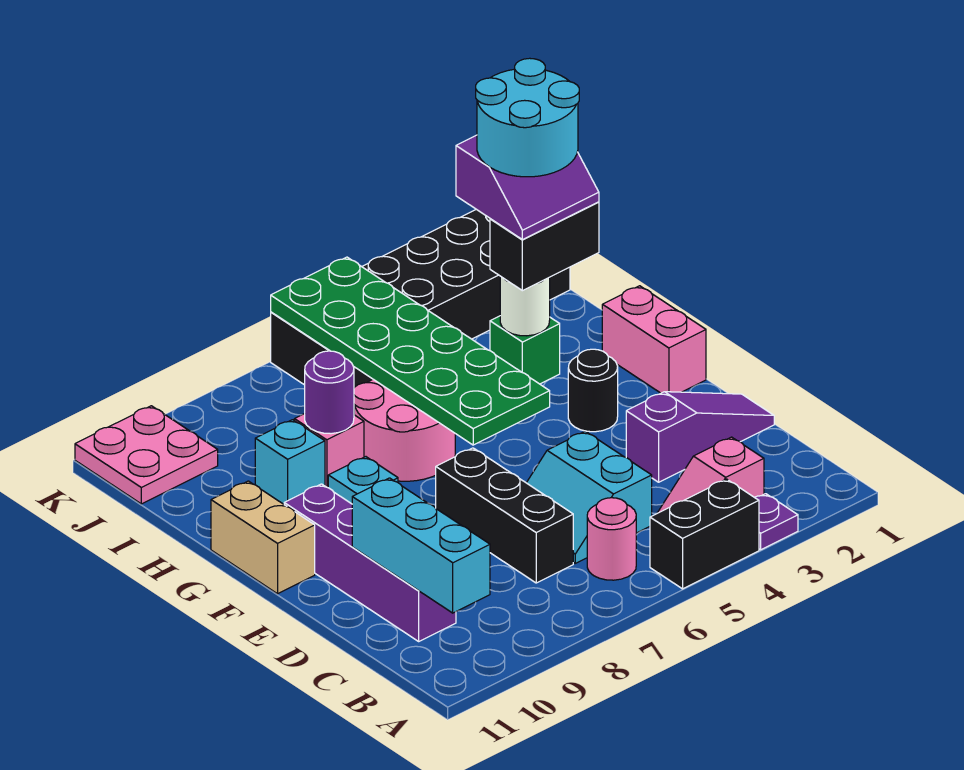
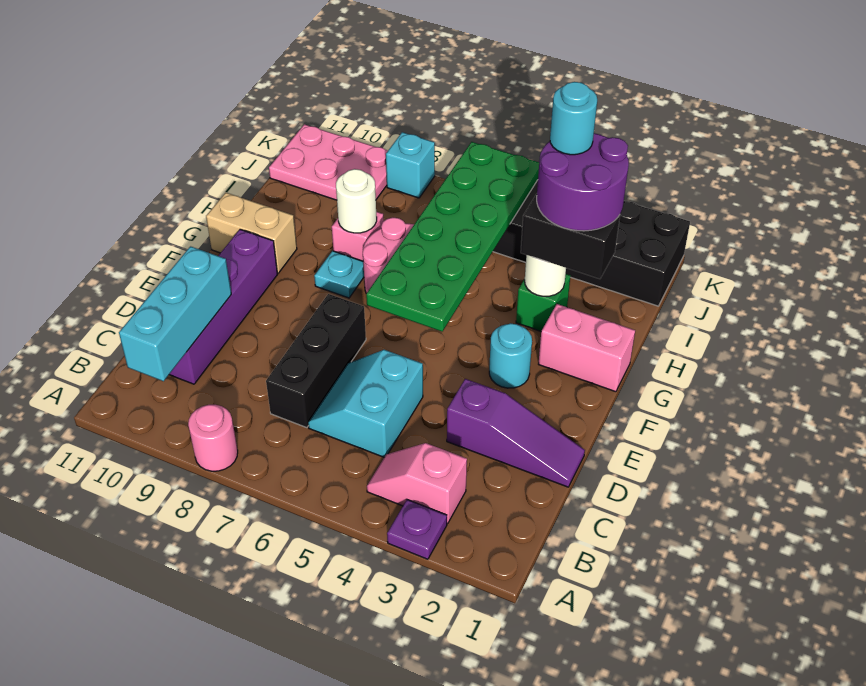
black 1x2 brick [650,479,759,589] -> none
pink 1x1 round brick [587,498,636,580] -> pink 1x1 round brick moved to [188,405,238,471]
pink 1x2 brick [602,286,706,393] -> pink 1x2 brick turned to [539,304,635,392]
black 1x1 round brick [568,349,618,432] -> cyan 1x1 round brick [489,323,532,388]
tan 1x2 brick [211,481,315,594] -> tan 1x2 brick turned to [206,193,297,273]
purple 2x2 slope [456,135,599,240] -> purple 2x2 round brick [537,133,629,231]
cyan 2x2 round brick [476,58,579,177] -> cyan 1x1 round brick [550,82,597,155]
purple 1x1 round brick [305,351,354,434] -> white 1x1 round brick [336,169,377,233]
cyan 1x1 brick [255,420,325,504] -> cyan 1x1 brick moved to [386,132,435,198]
pink 2x2 plate [75,406,218,504] -> pink 2x3 plate [269,124,388,200]

